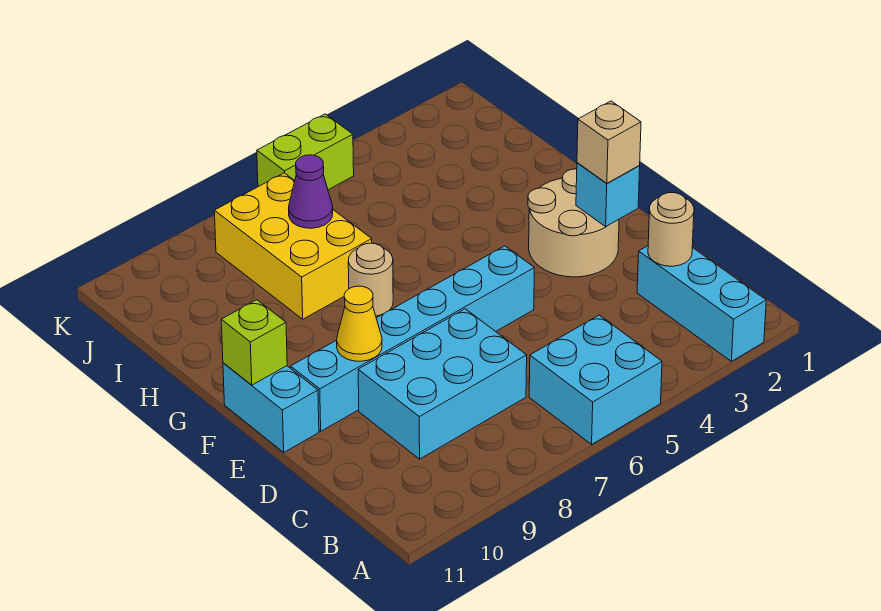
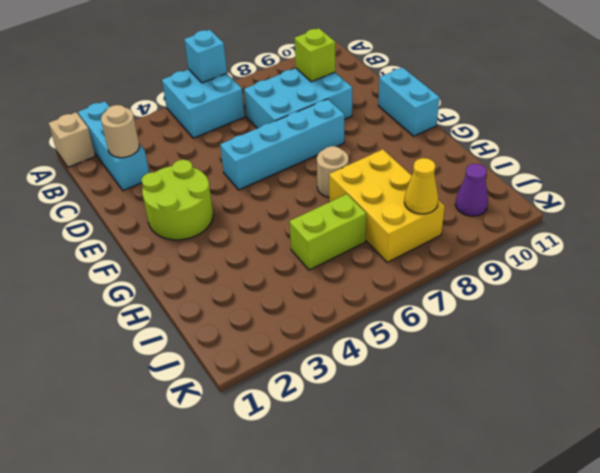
tan 2x2 round brick [528,169,619,277] -> lime 2x2 round brick [141,160,213,240]
cyan 1x1 brick [576,163,640,227] -> cyan 1x1 brick moved to [184,30,227,83]
tan 1x1 brick [577,101,641,183] -> tan 1x1 brick moved to [49,112,95,167]
cyan 1x6 brick [291,246,534,431] -> cyan 1x4 brick [220,99,345,190]
yellow 1x1 cone [337,286,382,361] -> yellow 1x1 cone moved to [404,158,439,214]
lime 1x1 brick [221,300,287,385] -> lime 1x1 brick moved to [295,28,335,82]
purple 1x1 cone [289,155,333,228] -> purple 1x1 cone moved to [455,164,488,216]
lime 1x2 brick [257,114,354,190] -> lime 1x2 brick moved to [290,194,366,270]

